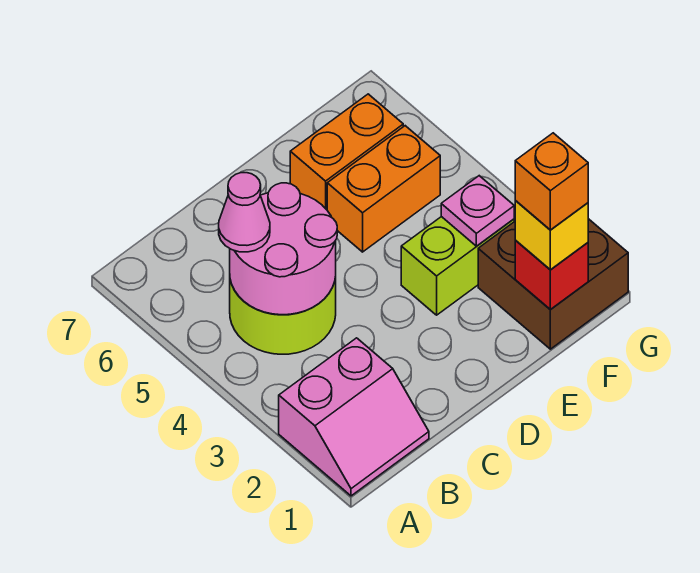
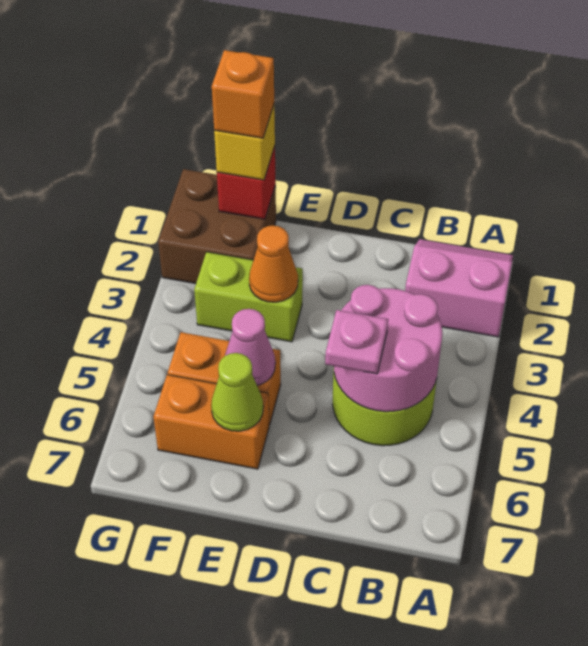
pink 1x1 cone [219,173,270,252] -> pink 1x1 cone moved to [225,309,275,386]
none -> orange 1x1 cone [249,225,298,302]
none -> lime 1x1 cone [211,353,263,431]
pink 1x1 plate [441,176,514,246] -> pink 1x1 plate moved to [325,310,388,374]

